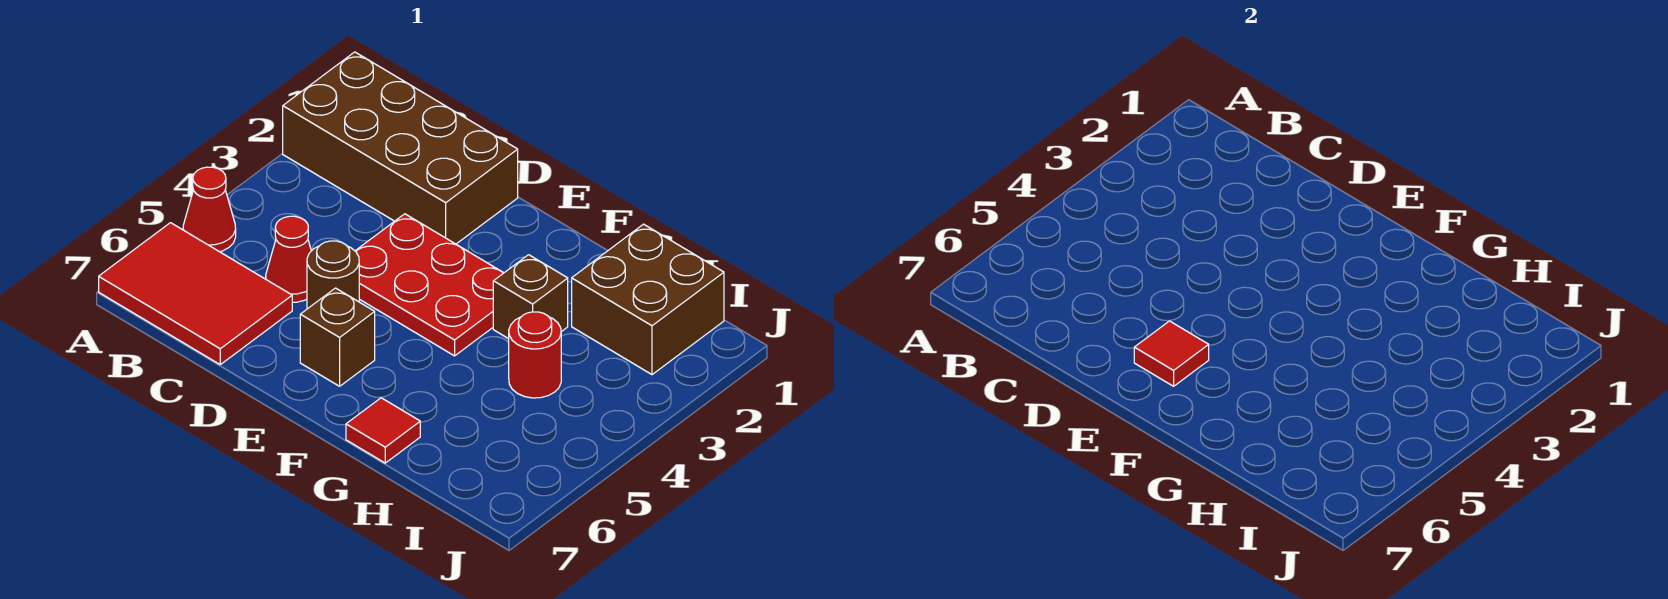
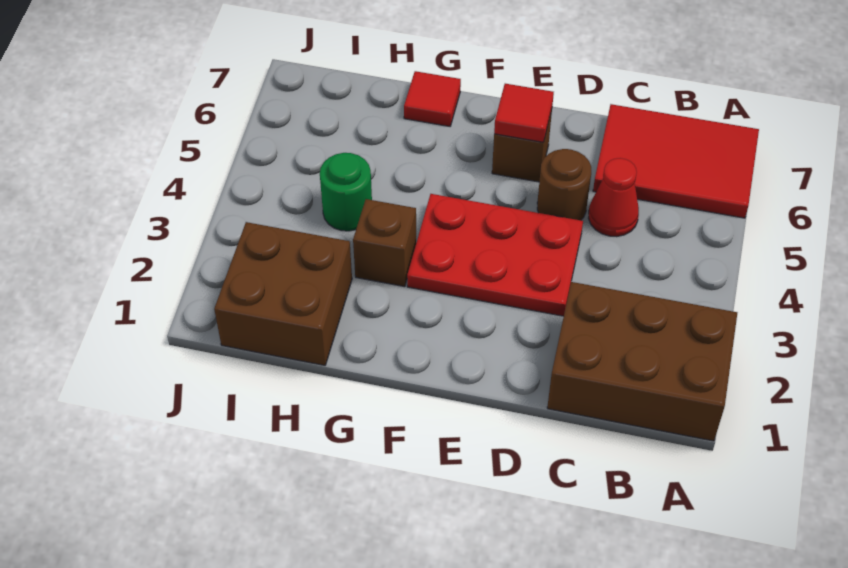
brown 2x4 brick [283,52,518,244] -> brown 2x3 brick [547,282,737,441]
red 1x1 cone [183,167,236,252] -> none
red 1x1 round brick [509,312,561,398] -> green 1x1 round brick [320,153,372,231]

